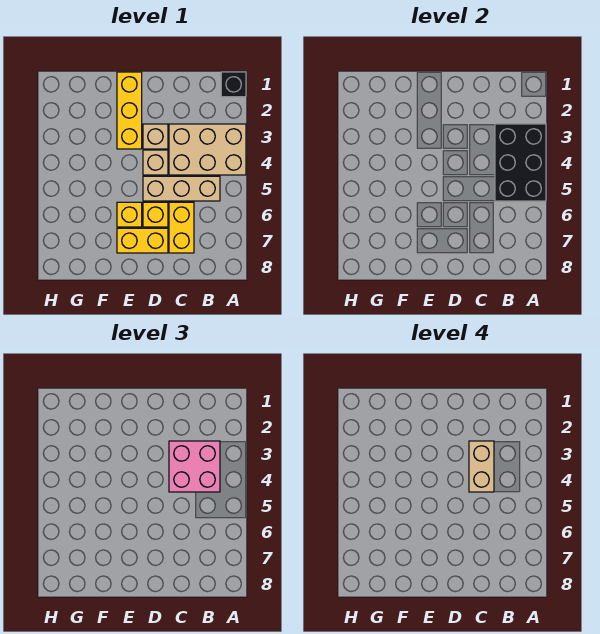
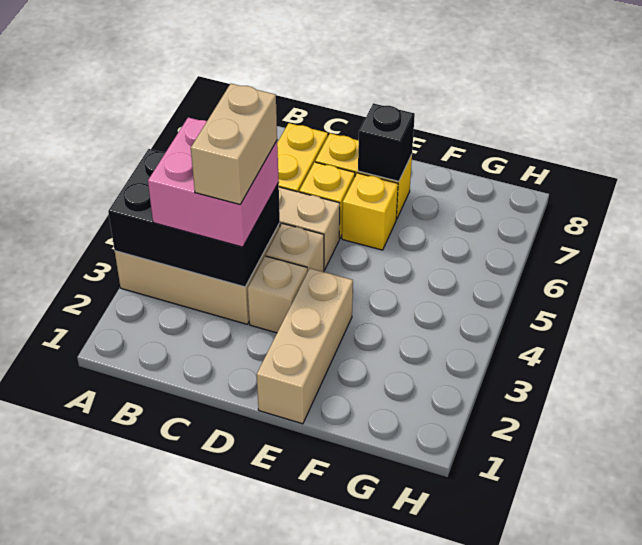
black 1x1 brick [221,72,246,97] -> black 1x1 brick moved to [358,103,415,181]
black 2x3 brick [495,124,546,201] -> black 2x3 brick turned to [108,149,280,287]
yellow 1x3 brick [117,72,142,149] -> tan 1x3 brick [257,268,353,424]

